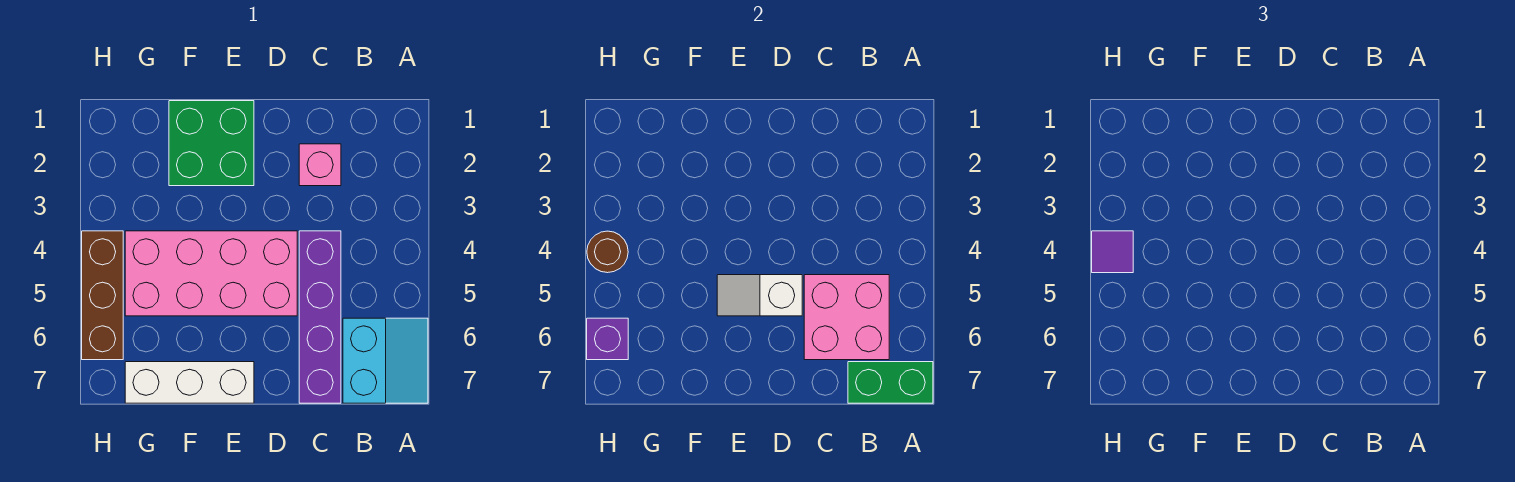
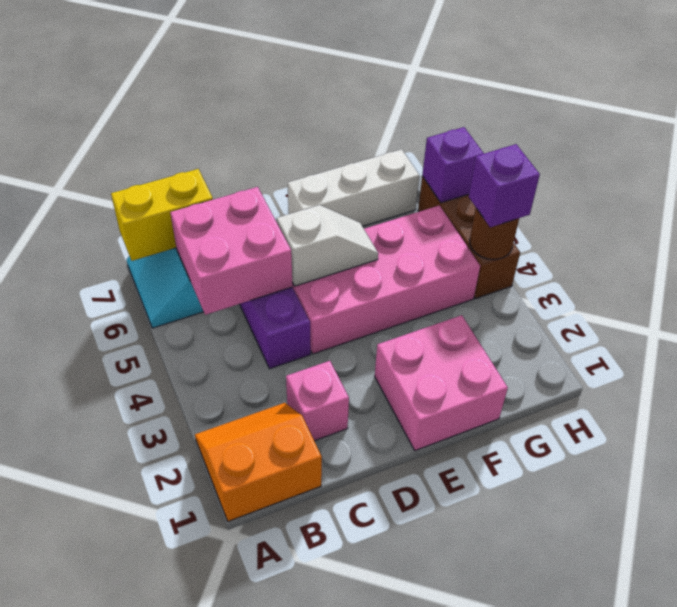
none -> orange 2x2 slope [195,403,322,521]
green 1x2 brick [848,362,933,403] -> yellow 1x2 brick [111,169,213,261]
green 2x2 brick [169,101,254,186] -> pink 2x2 brick [375,315,508,451]
purple 1x1 tile [1092,231,1133,273] -> purple 1x1 brick [469,144,540,227]

